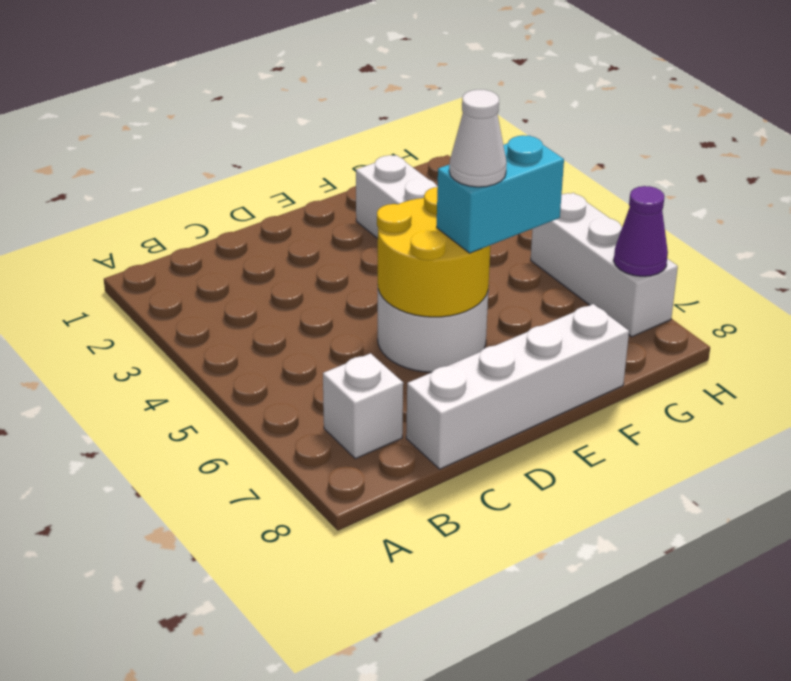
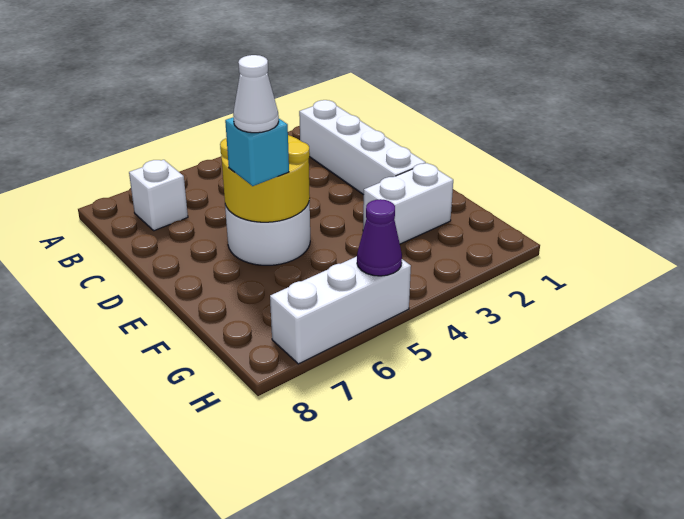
white 1x4 brick [406,304,629,469] -> white 1x4 brick moved to [299,100,426,195]
cyan 1x2 brick [437,135,564,253] -> cyan 1x1 brick [225,117,289,186]
purple 1x1 cone [614,186,668,276] -> purple 1x1 cone moved to [357,199,402,276]

